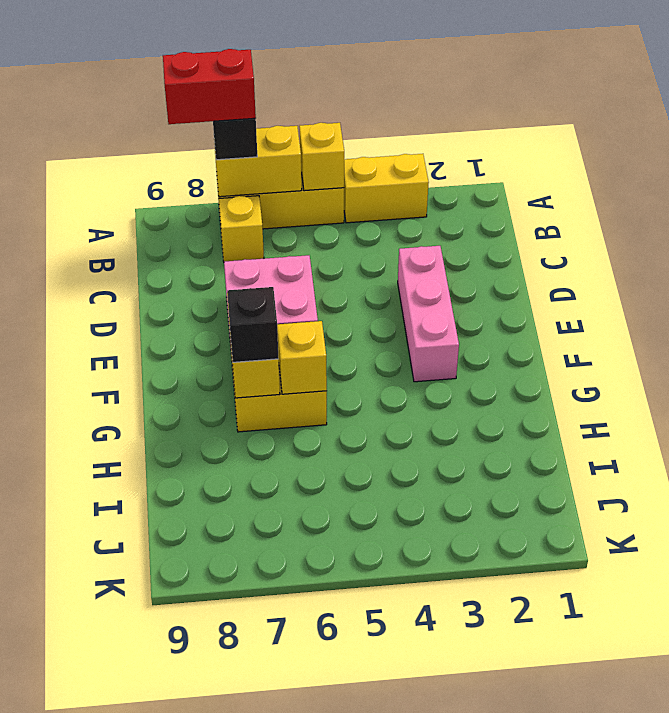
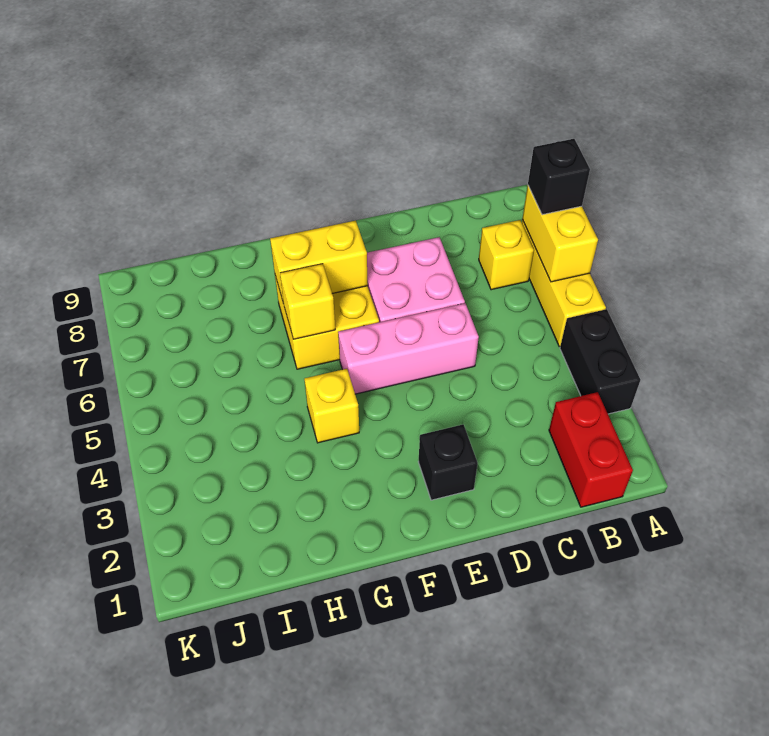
yellow 1x2 brick [344,154,429,223] -> black 1x2 brick [560,309,641,414]
yellow 1x1 brick [299,123,344,191] -> yellow 1x1 brick moved to [304,369,359,443]
red 1x2 brick [163,49,256,124] -> red 1x2 brick moved to [549,392,633,507]
pink 1x3 brick [398,246,459,382] -> pink 1x3 brick moved to [338,303,479,394]
black 1x1 brick [227,287,278,362] -> black 1x1 brick moved to [418,424,478,500]

